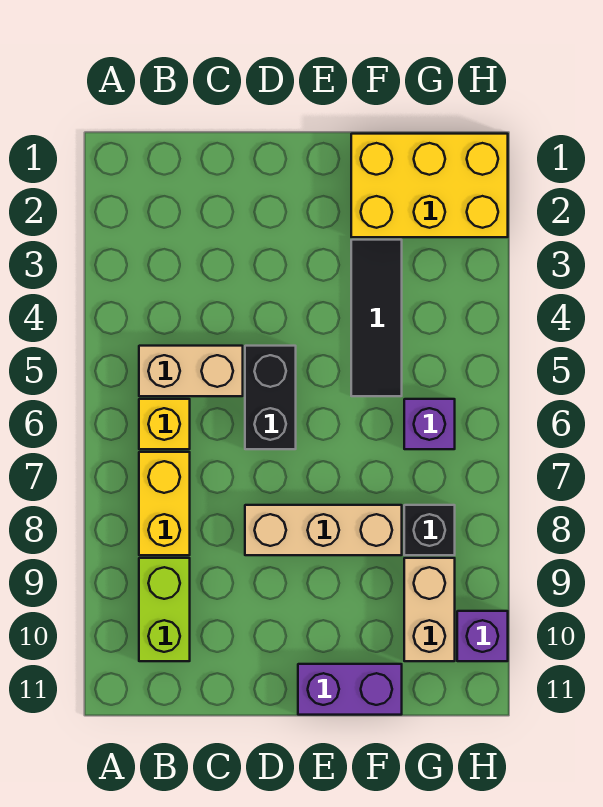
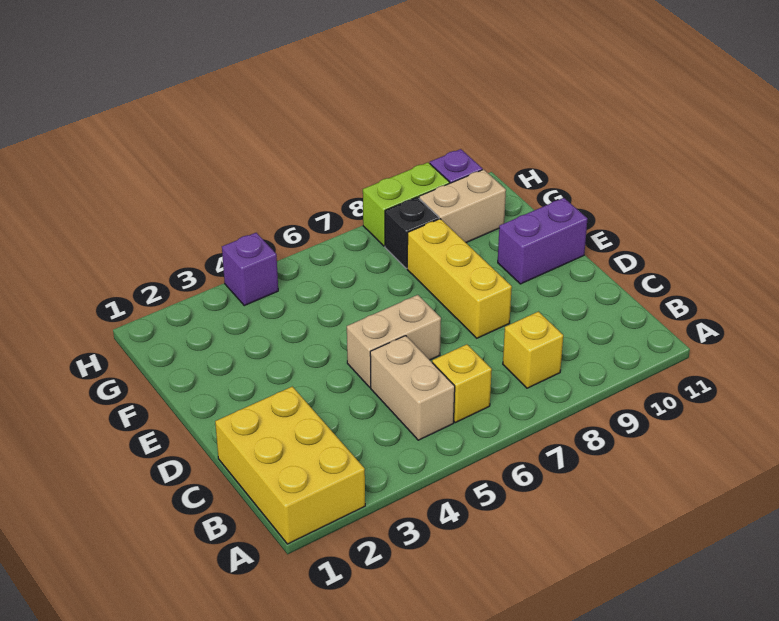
yellow 1x2 brick [139,452,190,555] -> yellow 1x1 brick [503,312,563,388]
lime 1x2 brick [139,558,190,661] -> lime 1x2 brick moved to [363,163,450,246]
black 1x2 brick [245,346,296,449] -> tan 1x2 brick [347,295,441,387]
tan 1x3 brick [245,505,402,555] -> yellow 1x3 brick [407,219,512,338]
purple 1x2 brick [298,664,402,715] -> purple 1x2 brick turned to [498,198,587,284]
yellow 2x3 brick [351,134,508,237] -> yellow 2x3 brick moved to [215,386,365,544]
black 1x3 tile [351,240,402,396] -> none
purple 1x1 brick [404,399,455,449] -> purple 1x1 brick moved to [222,233,278,306]

